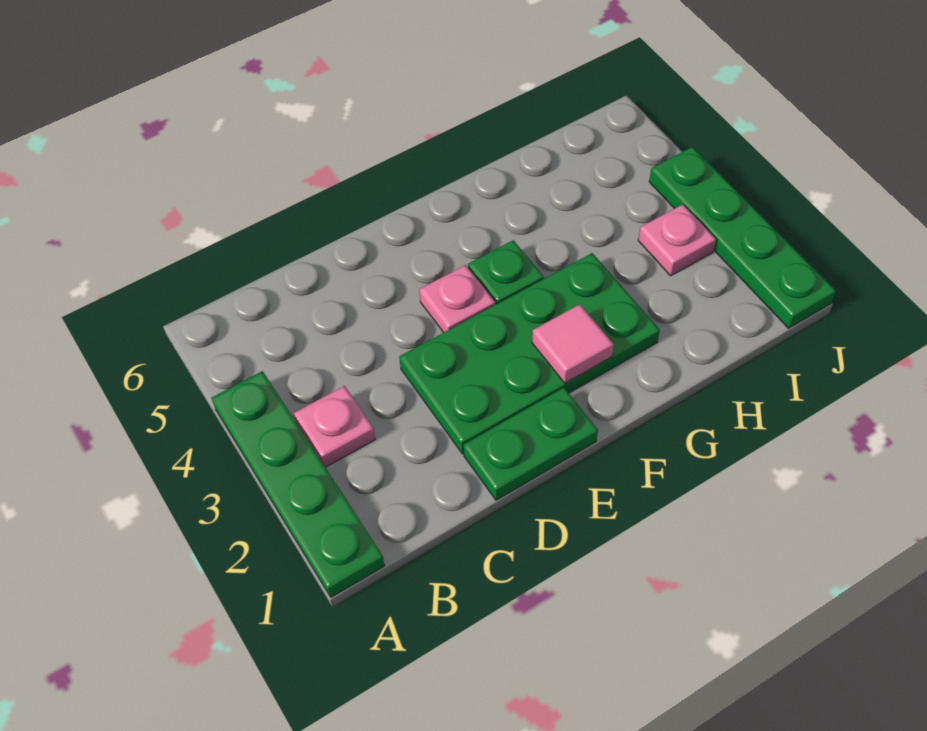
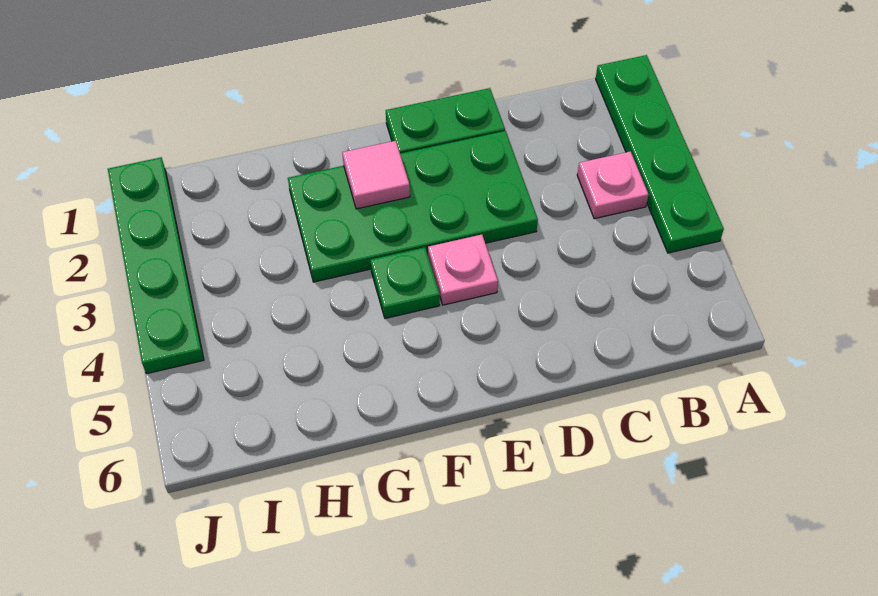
pink 1x1 plate [638,204,716,276] -> none

